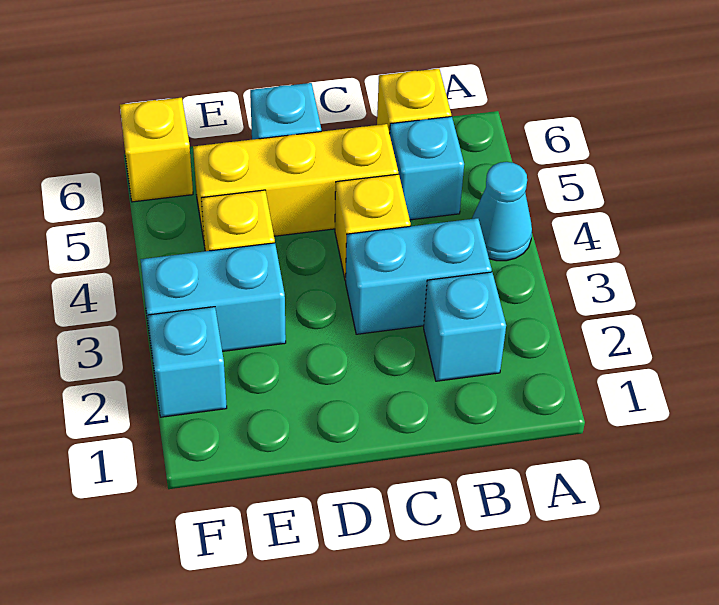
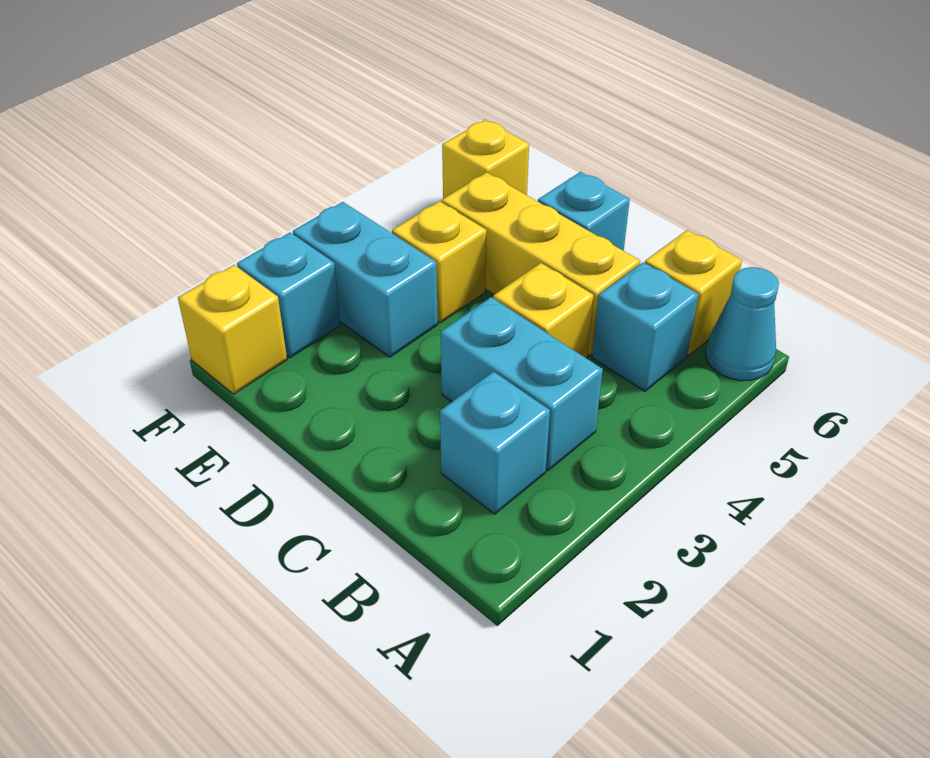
cyan 1x1 cone [472,162,532,261] -> cyan 1x1 cone moved to [706,267,779,381]
none -> yellow 1x1 brick [178,265,287,394]

